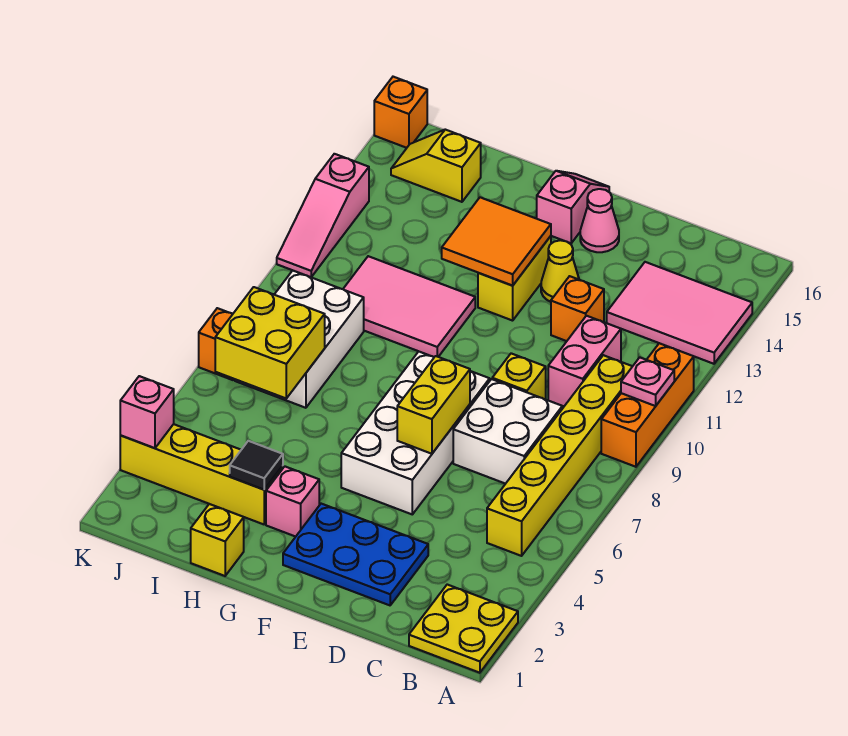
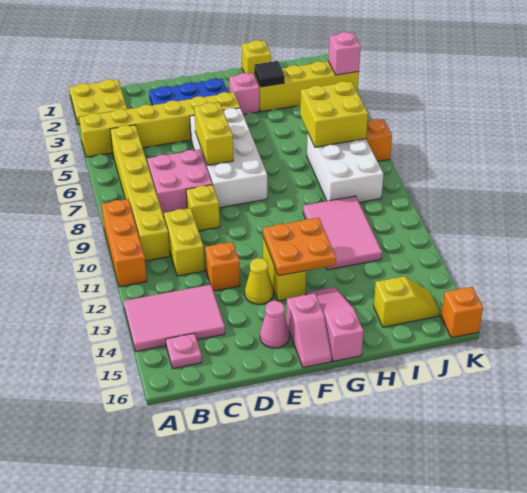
none -> yellow 1x6 brick [79,92,240,157]
pink 1x1 plate [621,357,674,406] -> pink 1x1 plate moved to [166,333,202,368]
white 2x2 brick [453,379,562,484] -> pink 2x2 brick [147,150,212,216]
pink 1x2 brick [548,316,621,406] -> yellow 1x2 brick [164,208,205,276]
orange 2x2 tile [442,197,551,285] -> orange 2x2 plate [263,218,336,276]
pink 2x3 tile [343,256,475,357] -> pink 2x3 tile turned to [303,196,382,270]
pink 1x3 slope [277,154,369,277] -> pink 1x3 slope moved to [307,287,363,361]

